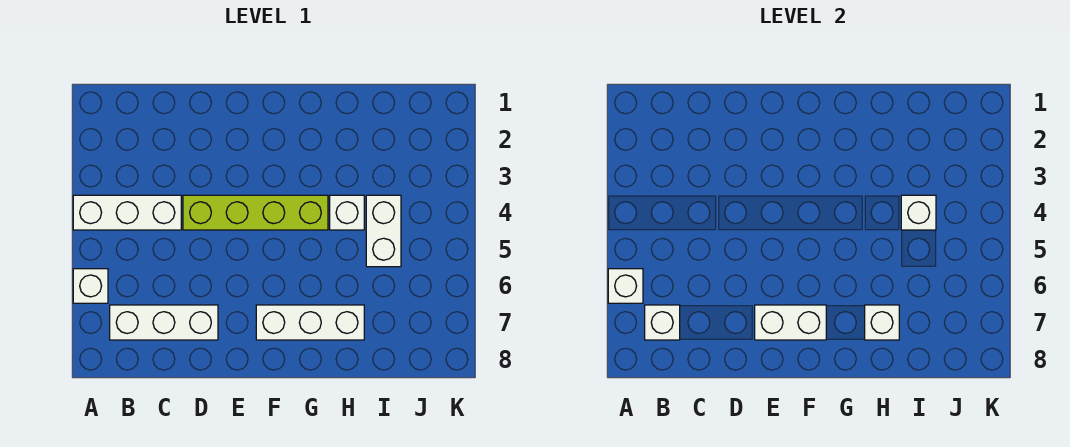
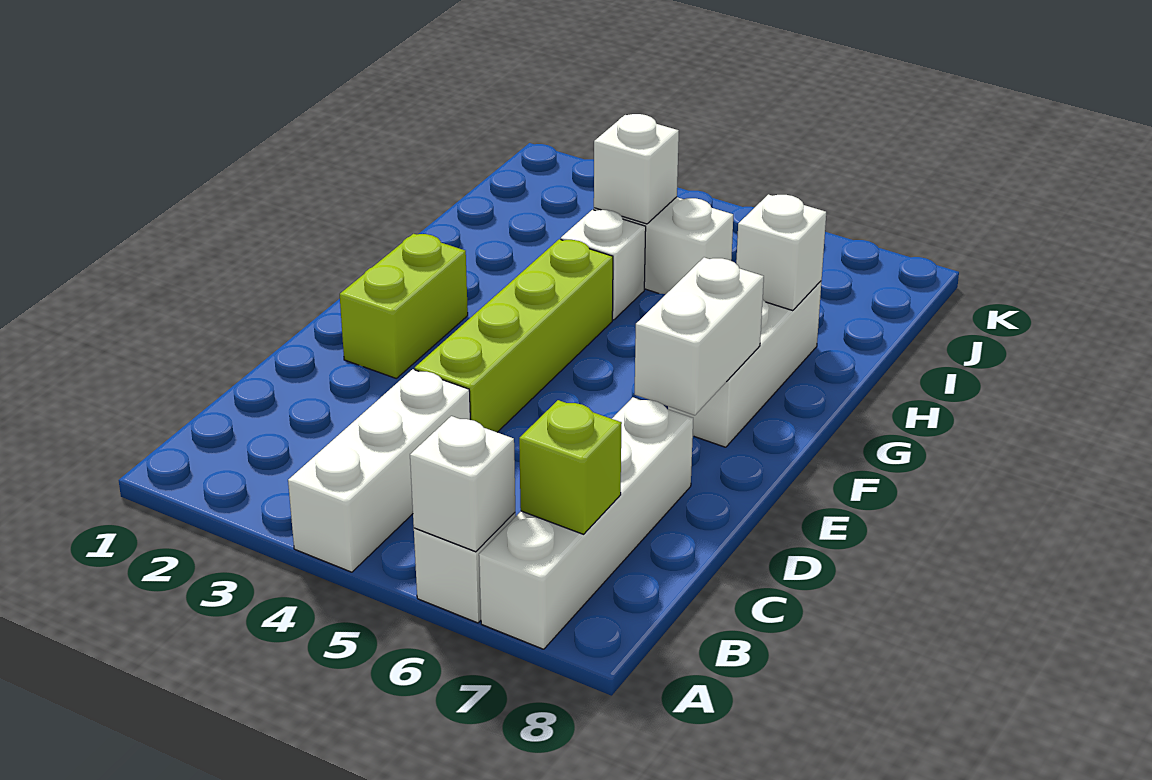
white 1x3 brick [110,305,218,340] -> white 1x4 brick [479,397,693,649]
white 1x1 brick [645,305,680,340] -> lime 1x1 brick [519,400,622,534]
none -> lime 1x2 brick [340,234,468,379]

